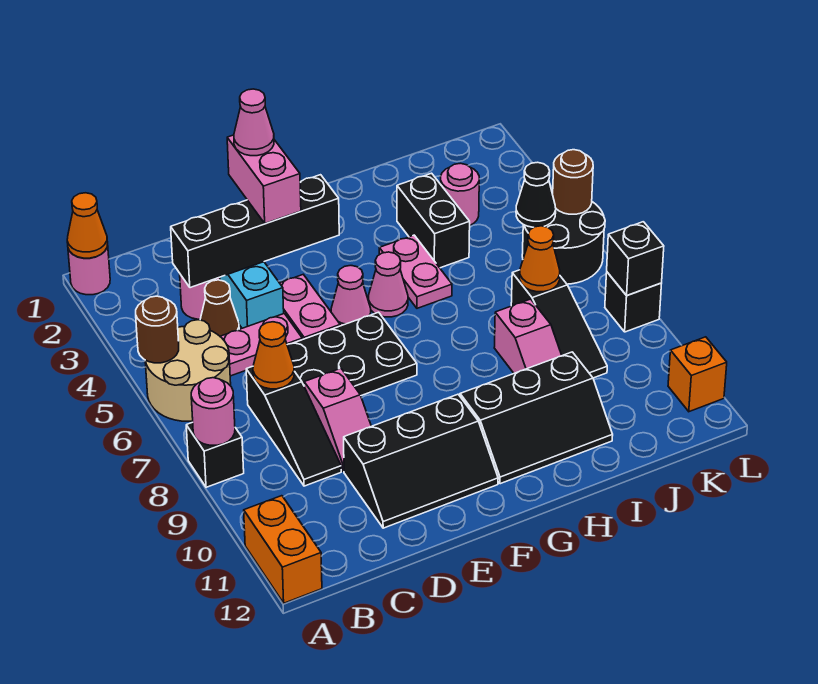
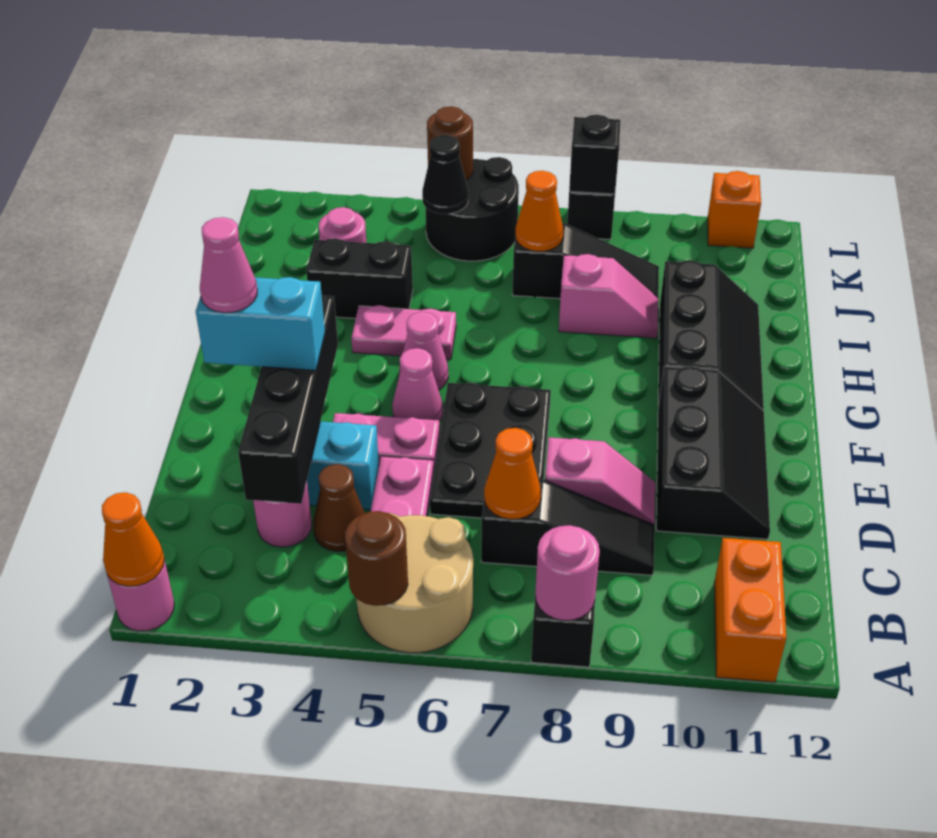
orange 1x2 brick [244,496,322,603] -> orange 1x2 brick turned to [714,538,786,682]
pink 1x2 brick [227,135,301,223] -> cyan 1x2 brick [196,277,325,370]

